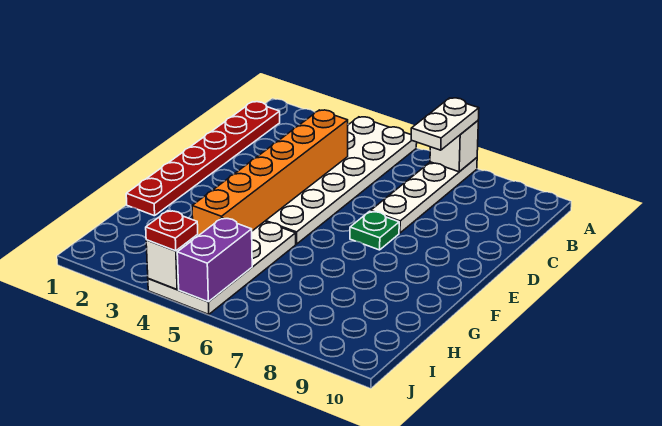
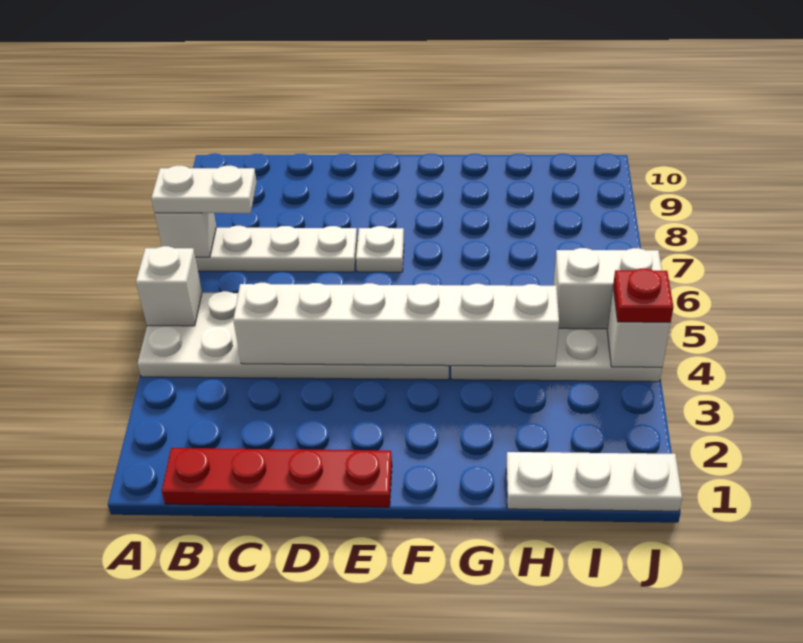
none -> white 1x1 brick [136,246,202,326]
red 1x6 plate [126,102,280,216] -> red 1x4 plate [162,448,392,507]
orange 1x6 brick [192,110,348,236] -> white 1x6 brick [233,283,559,366]
green 1x1 plate [350,211,399,250] -> white 1x1 plate [356,226,404,272]
none -> white 1x3 plate [506,452,682,511]
purple 1x2 brick [177,218,252,302] -> white 1x2 brick [553,248,662,329]

